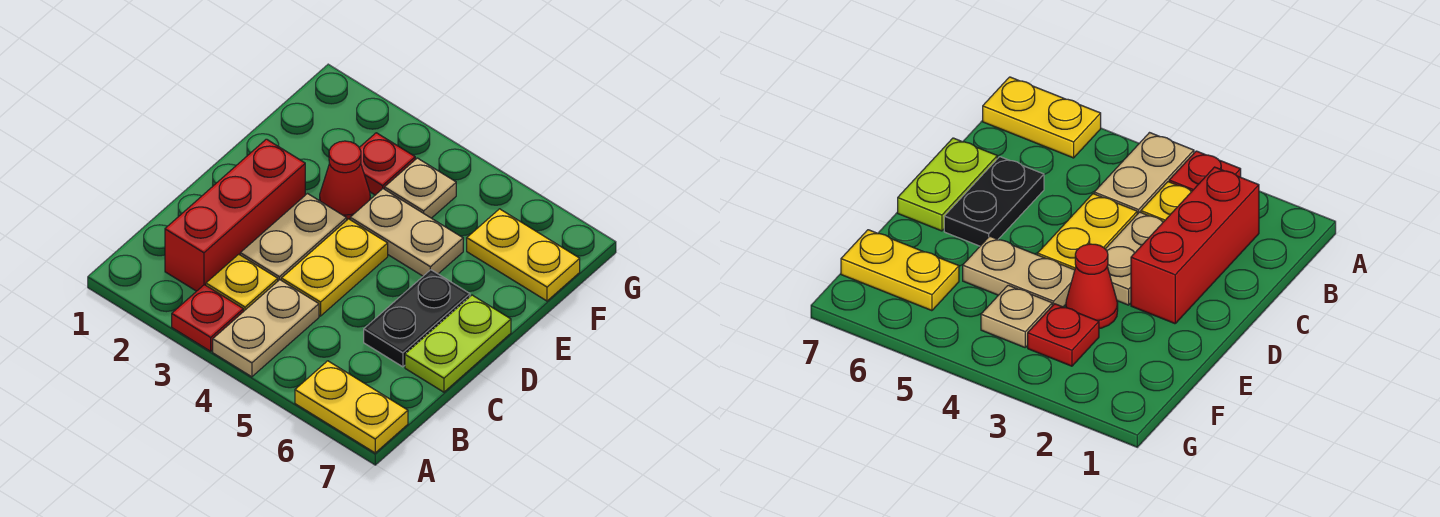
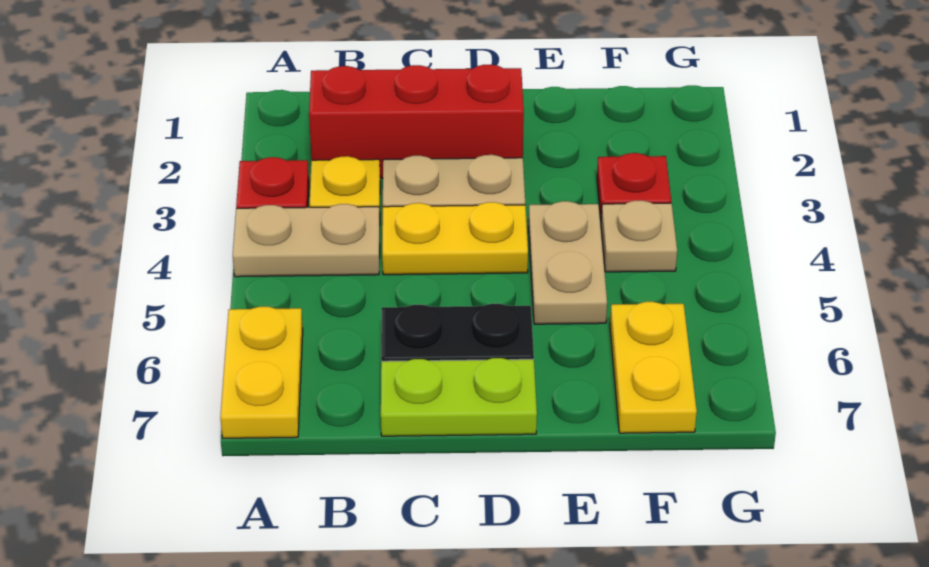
red 1x1 cone [320,141,370,220] -> none

